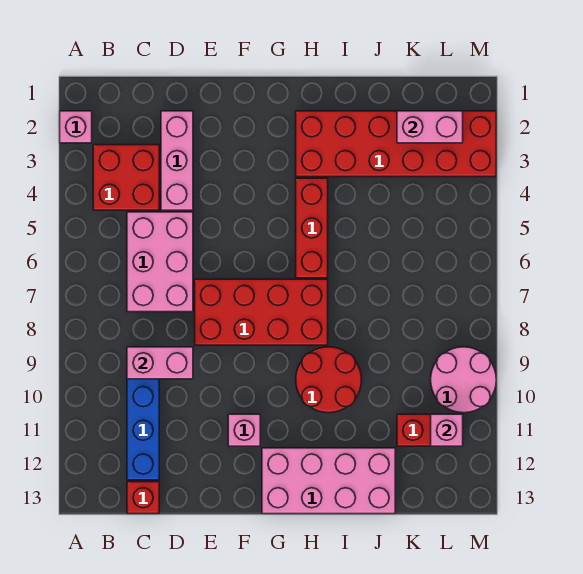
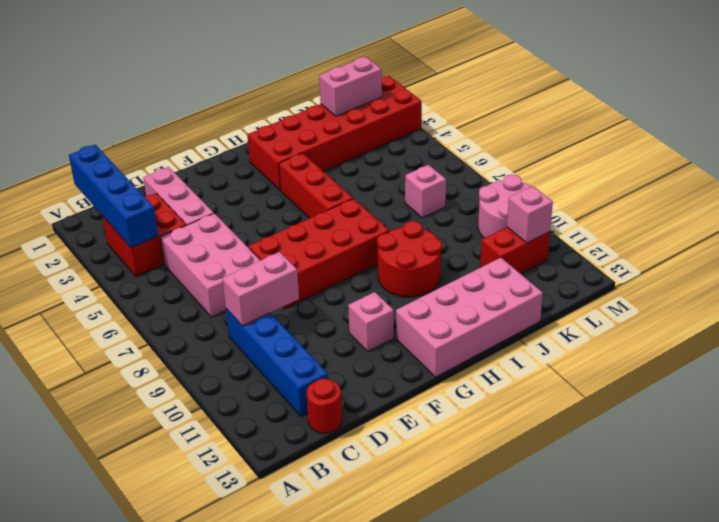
pink 1x1 brick [60,111,92,143] -> pink 1x1 brick moved to [405,165,446,218]
none -> blue 1x4 brick [69,145,158,248]
red 1x1 brick [127,482,159,514] -> red 1x1 round brick [307,379,342,433]

